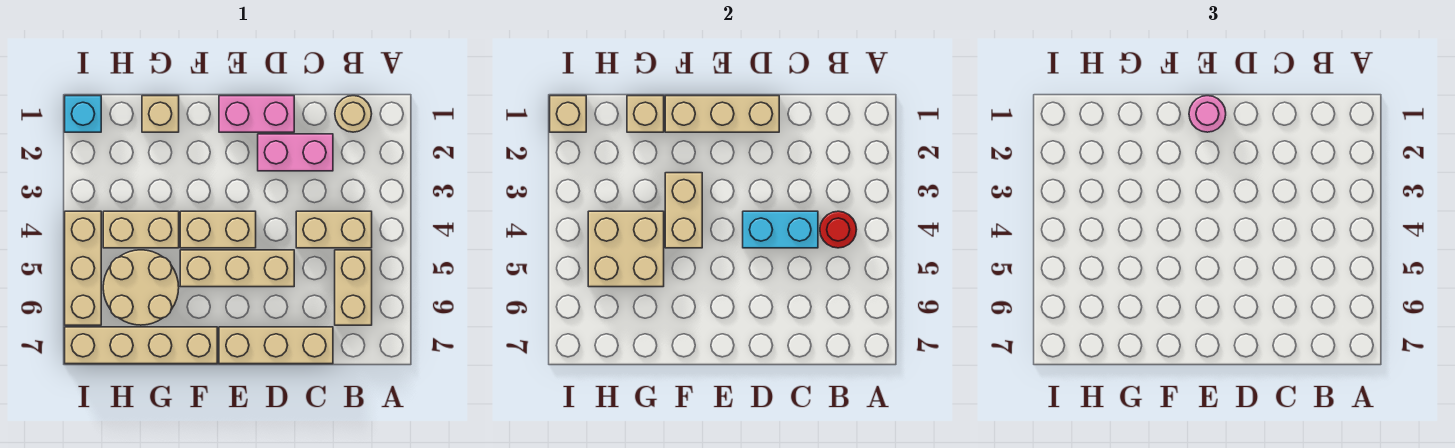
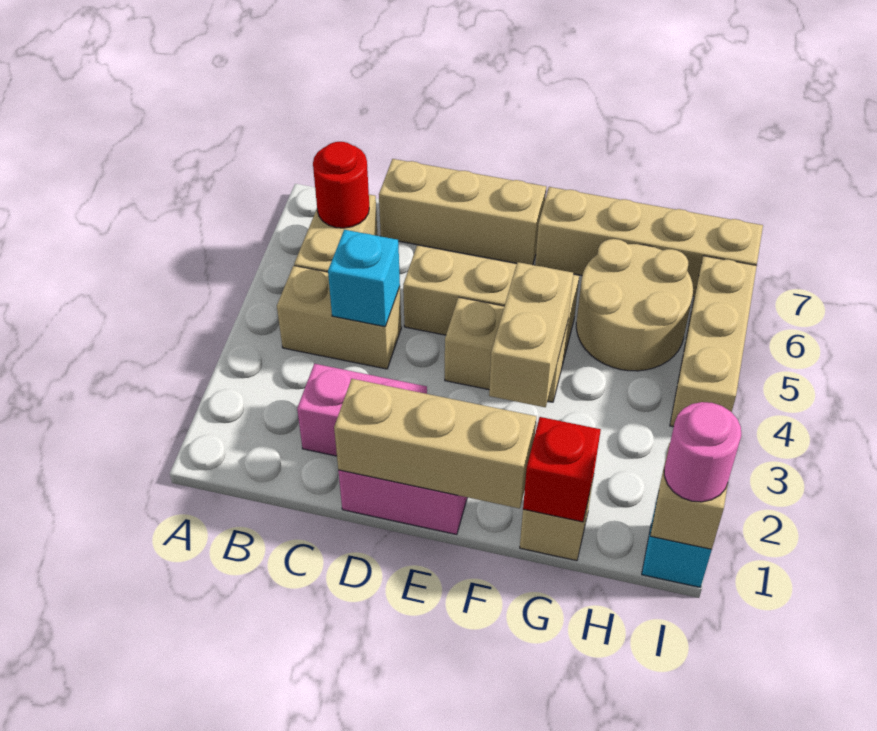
tan 1x1 round brick [335,96,372,132] -> none
red 1x1 round brick [820,211,857,248] -> red 1x1 round brick moved to [313,142,369,228]
cyan 1x2 brick [743,211,818,248] -> cyan 1x1 brick [328,230,400,327]
pink 1x1 round brick [1189,96,1226,132] -> pink 1x1 round brick moved to [664,402,741,502]
tan 1x1 brick [627,96,664,132] -> red 1x1 brick [523,417,601,522]
tan 1x2 brick [103,211,179,248] -> none
tan 2x2 brick [588,211,664,287] -> none

